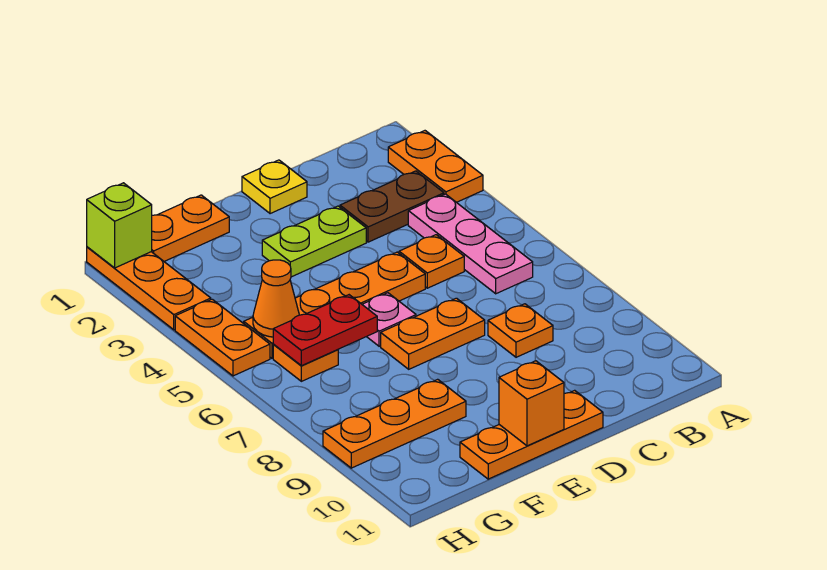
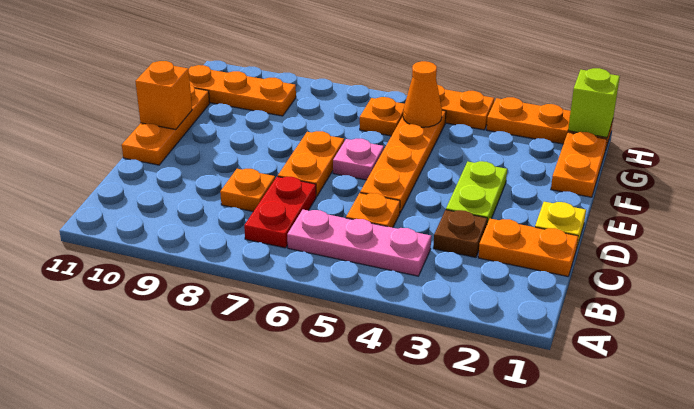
orange 1x2 plate [388,131,483,202] -> orange 1x2 plate moved to [478,219,578,276]
brown 1x2 plate [340,171,444,242] -> brown 1x1 plate [433,210,487,257]
red 1x2 plate [273,295,377,366] -> red 1x2 plate moved to [244,177,316,248]
orange 1x3 plate [323,379,466,468] -> orange 1x3 plate turned to [189,65,296,116]

